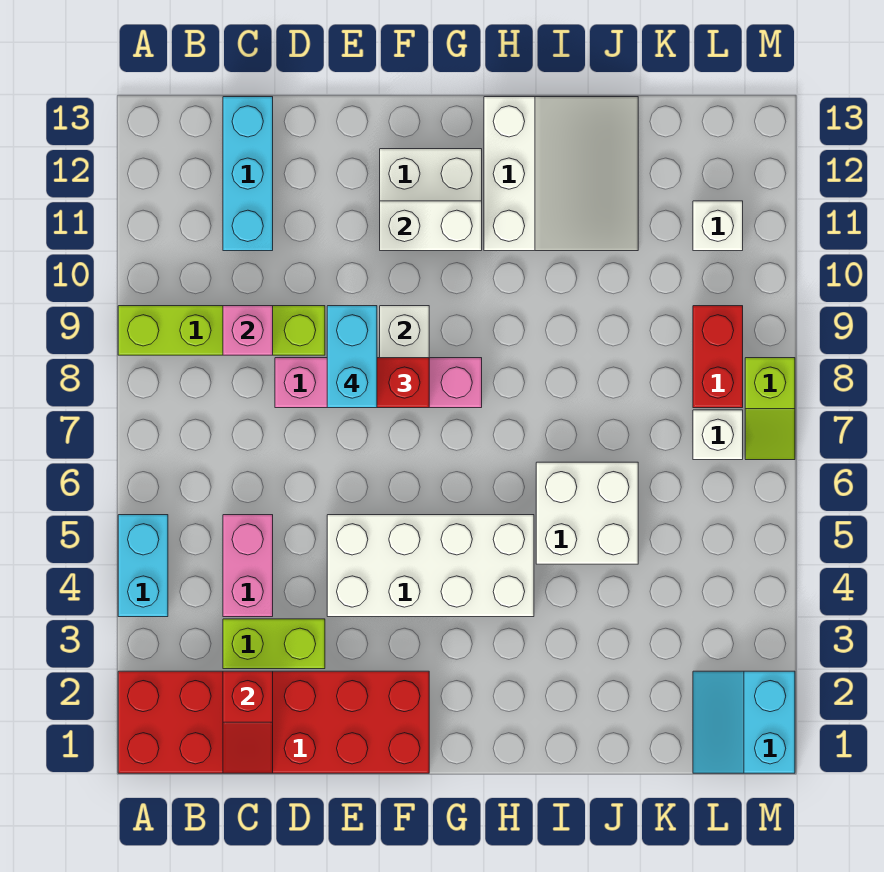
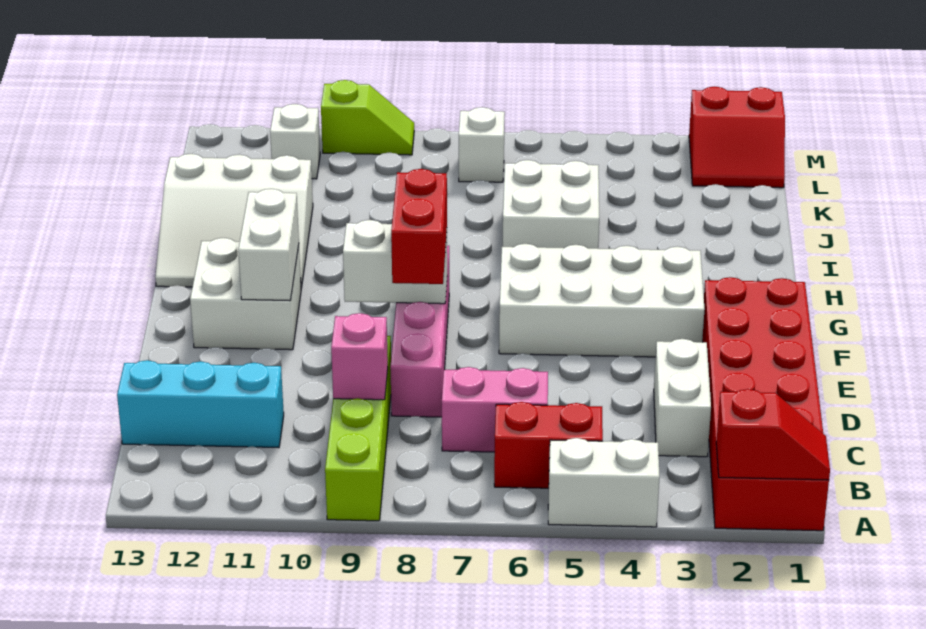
cyan 1x2 brick [118,515,168,617] -> white 1x2 brick [548,438,660,527]
red 1x2 slope [223,671,273,773] -> red 1x2 slope moved to [716,389,830,480]
lime 1x2 brick [223,619,325,669] -> white 1x2 brick [654,339,711,457]
pink 1x2 brick [223,515,273,617] -> pink 1x2 brick moved to [442,367,548,452]
white 2x4 brick [327,515,534,617] -> white 2x4 brick turned to [499,244,705,357]
cyan 1x2 brick [327,306,377,408] -> none
white 3x3 slope [484,97,638,251] -> white 3x3 slope turned to [155,154,313,288]
cyan 2x2 slope [693,671,795,773] -> red 2x2 slope [689,86,785,188]
red 1x2 brick [693,306,743,408] -> red 1x2 brick moved to [494,402,603,488]
lime 1x2 slope [745,358,795,460] -> lime 1x2 slope moved to [321,80,414,155]

